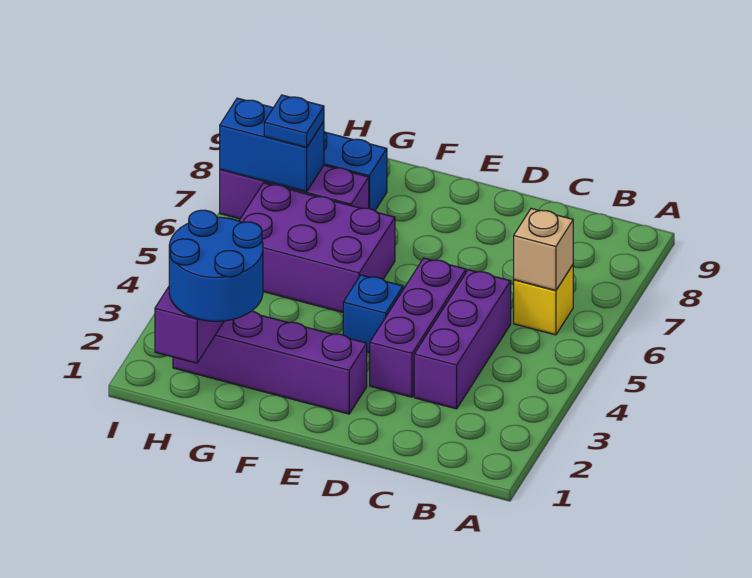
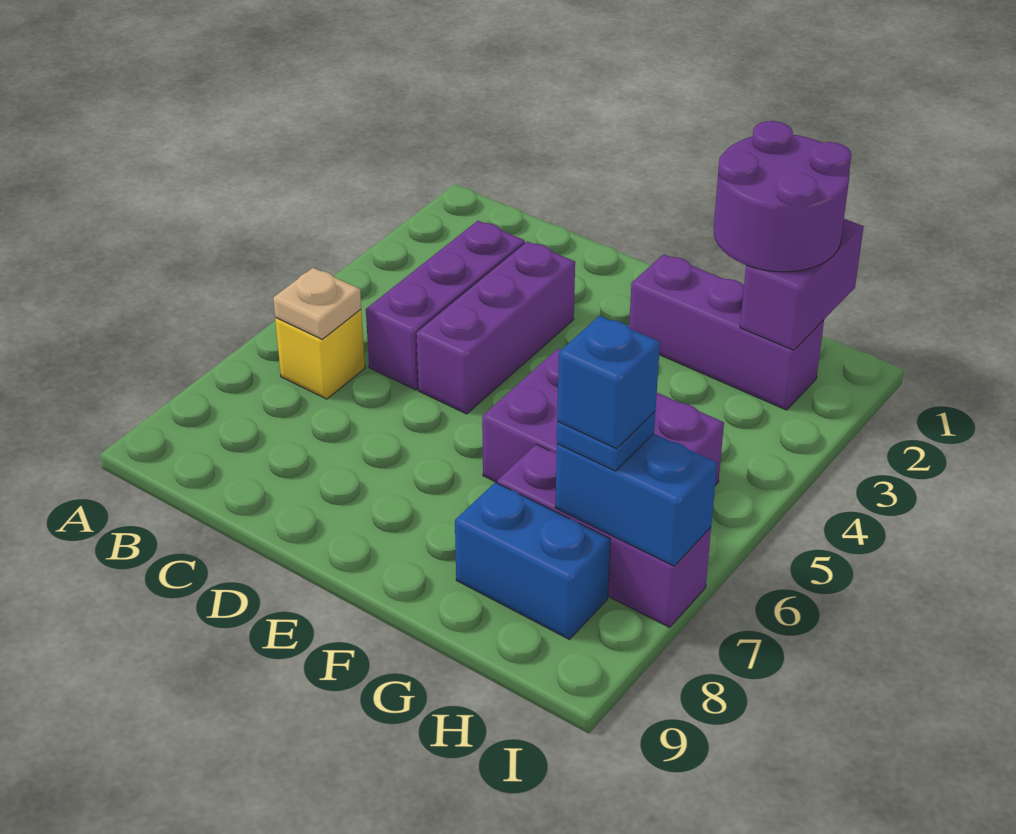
tan 1x1 brick [514,208,573,290] -> tan 1x1 plate [273,268,361,339]
purple 1x4 brick [173,311,367,414] -> purple 1x3 brick [629,254,824,410]
blue 1x1 brick [343,275,403,353] -> blue 1x1 brick moved to [557,316,660,449]
blue 2x2 round brick [169,210,263,321] -> purple 2x2 round brick [714,121,851,272]

